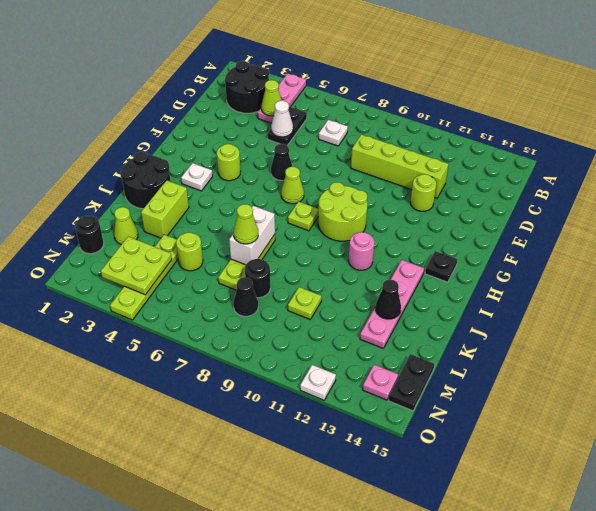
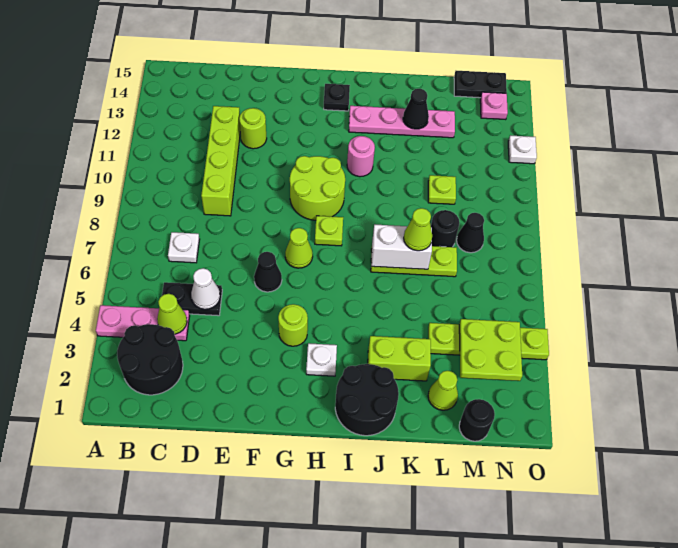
lime 1x1 round brick [176,232,203,271] -> none

